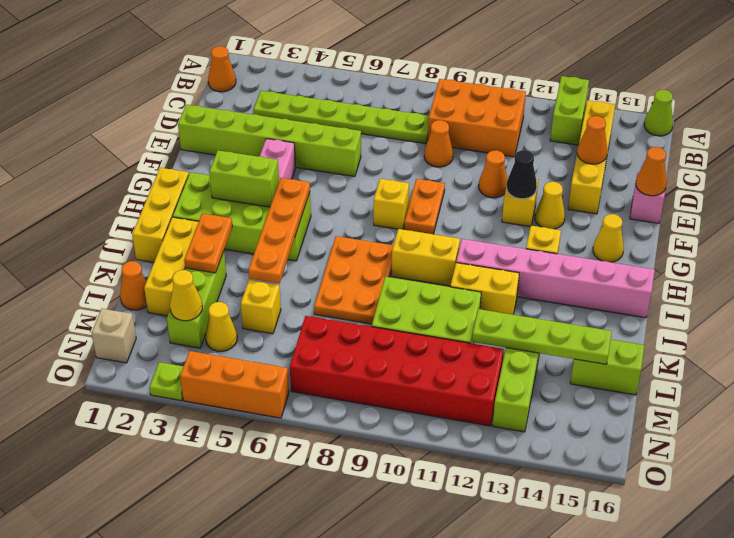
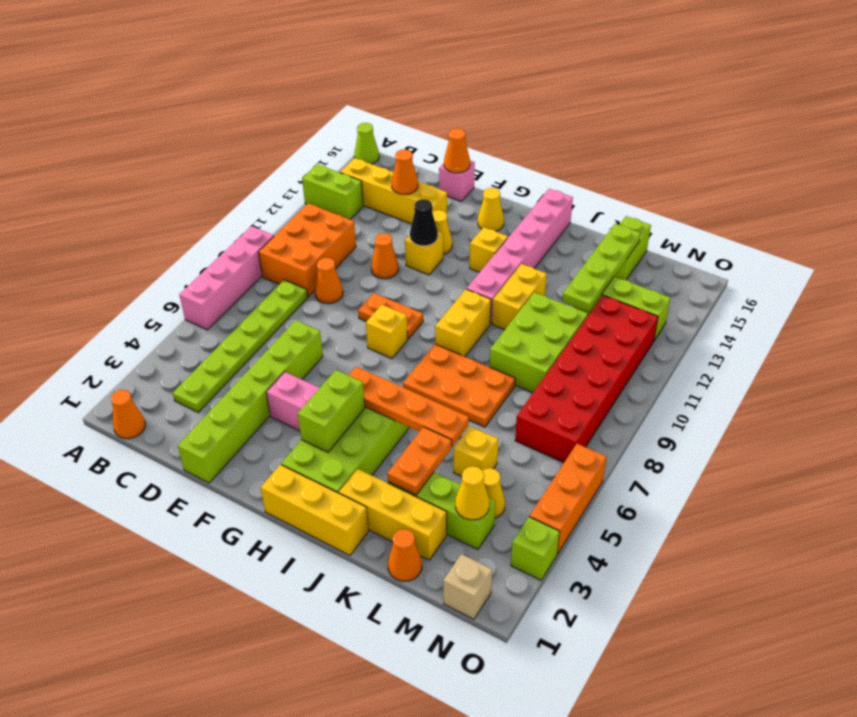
none -> pink 1x4 brick [179,226,274,330]
orange 1x2 plate [184,213,232,273] -> orange 1x2 plate turned to [387,427,452,495]
lime 1x1 plate [149,362,183,401] -> lime 1x1 brick [511,517,560,580]

